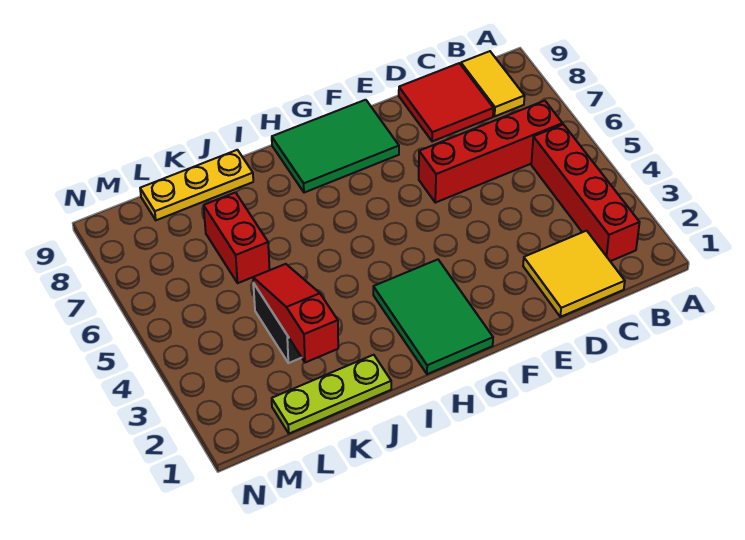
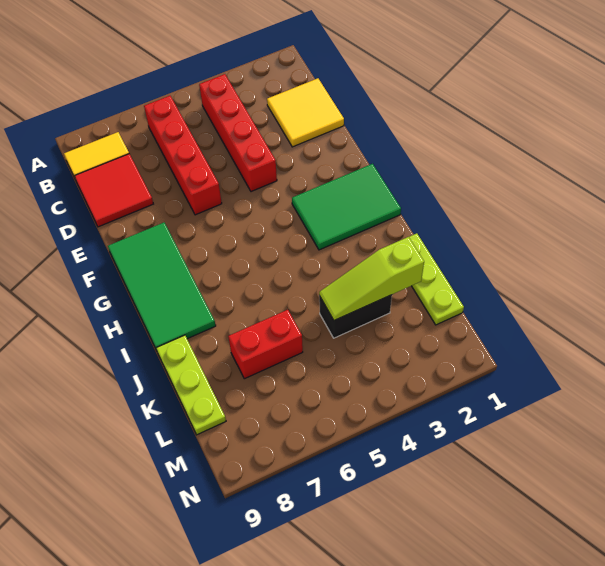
red 1x4 brick [531,124,640,261] -> red 1x4 brick turned to [199,74,277,192]
green 2x3 tile [272,100,399,193] -> green 2x4 tile [108,223,216,350]
yellow 1x3 plate [140,150,253,220] -> lime 1x3 plate [156,335,226,435]
red 1x3 slope [253,264,338,363] -> lime 1x3 slope [319,237,424,320]

